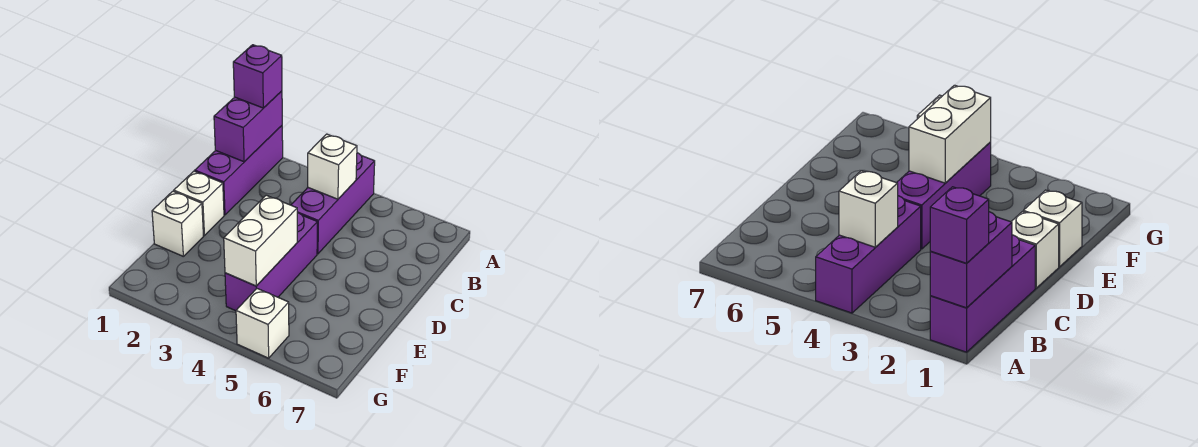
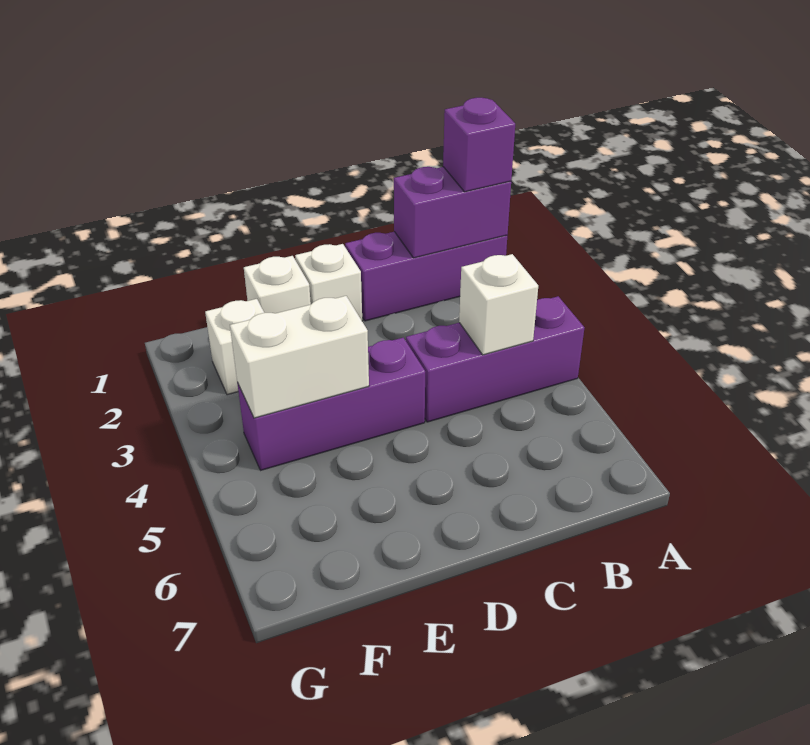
white 1x1 brick [236,289,289,358] -> white 1x1 brick moved to [205,299,264,395]

